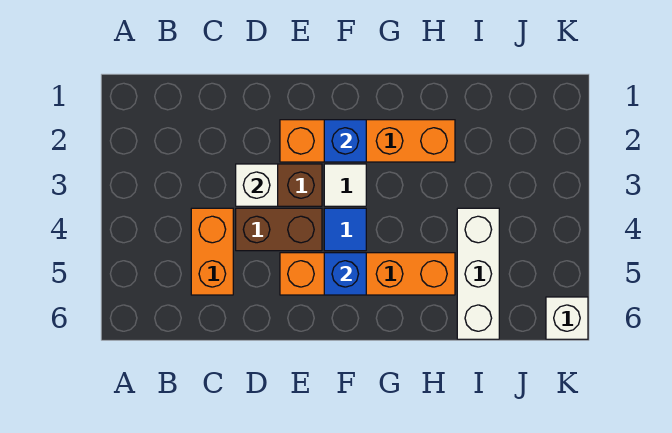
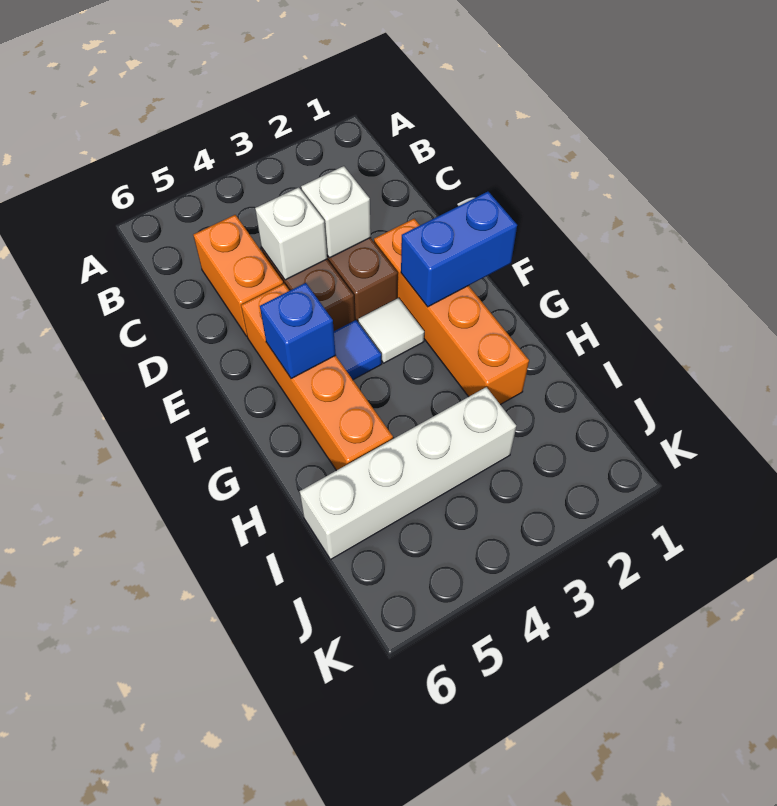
orange 1x2 brick [191,208,233,295] -> orange 1x2 brick turned to [193,215,283,336]
blue 1x1 brick [324,120,366,162] -> blue 1x2 brick [401,192,517,307]
white 1x3 brick [457,208,499,339] -> white 1x4 brick [300,387,516,560]
white 1x1 brick [546,297,588,339] -> white 1x1 brick moved to [255,187,327,280]

